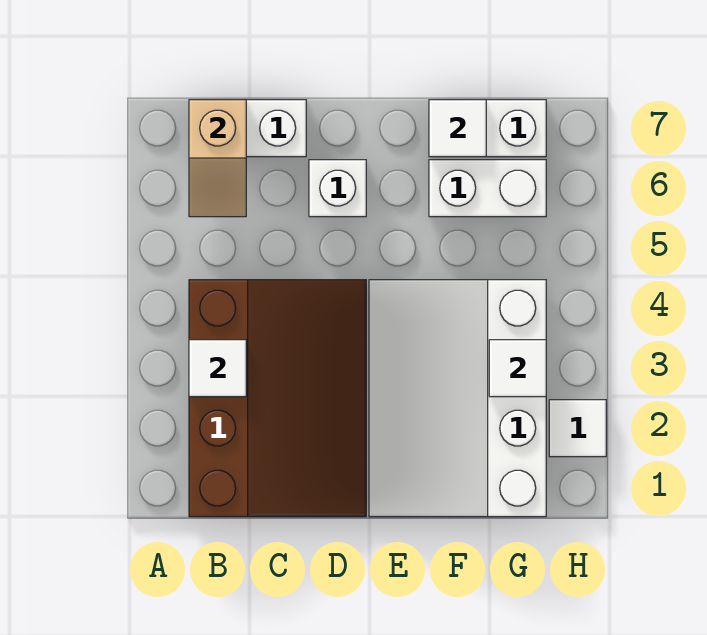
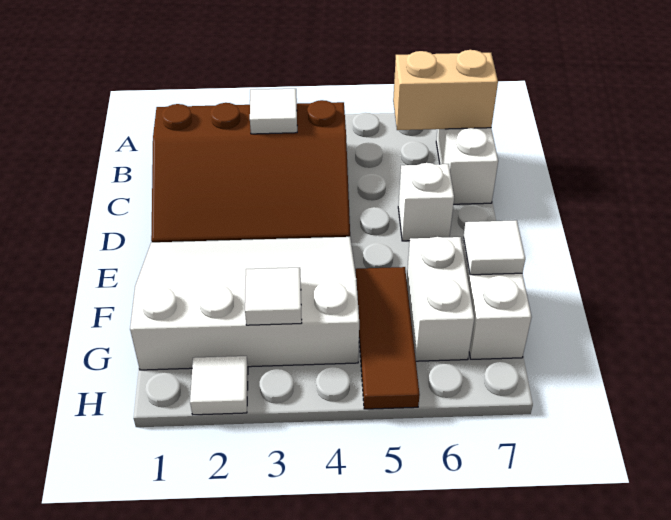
tan 1x2 slope [189,100,246,217] -> tan 1x2 brick [393,50,498,130]
none -> brown 1x3 tile [355,267,420,409]

